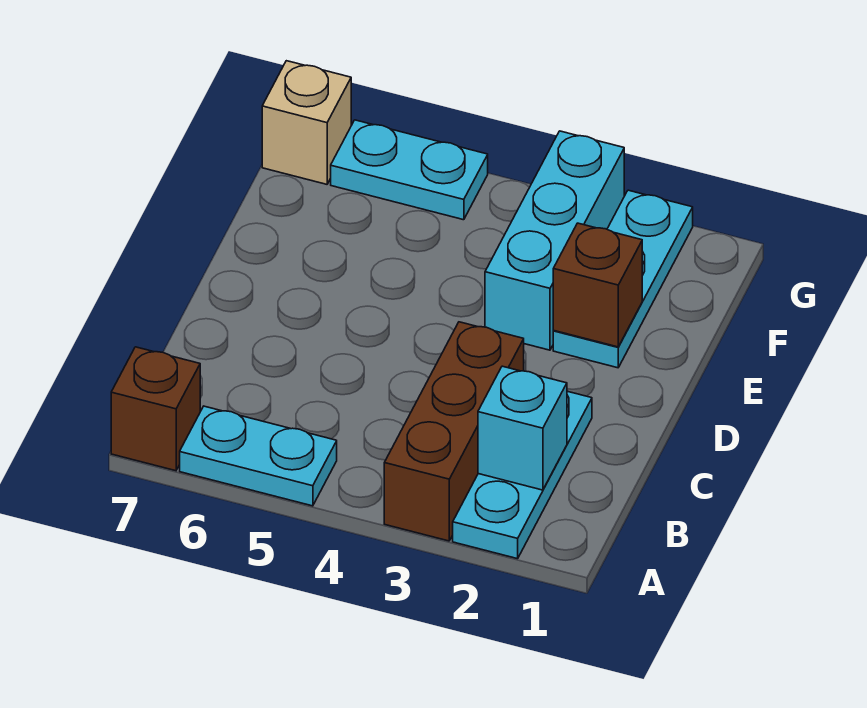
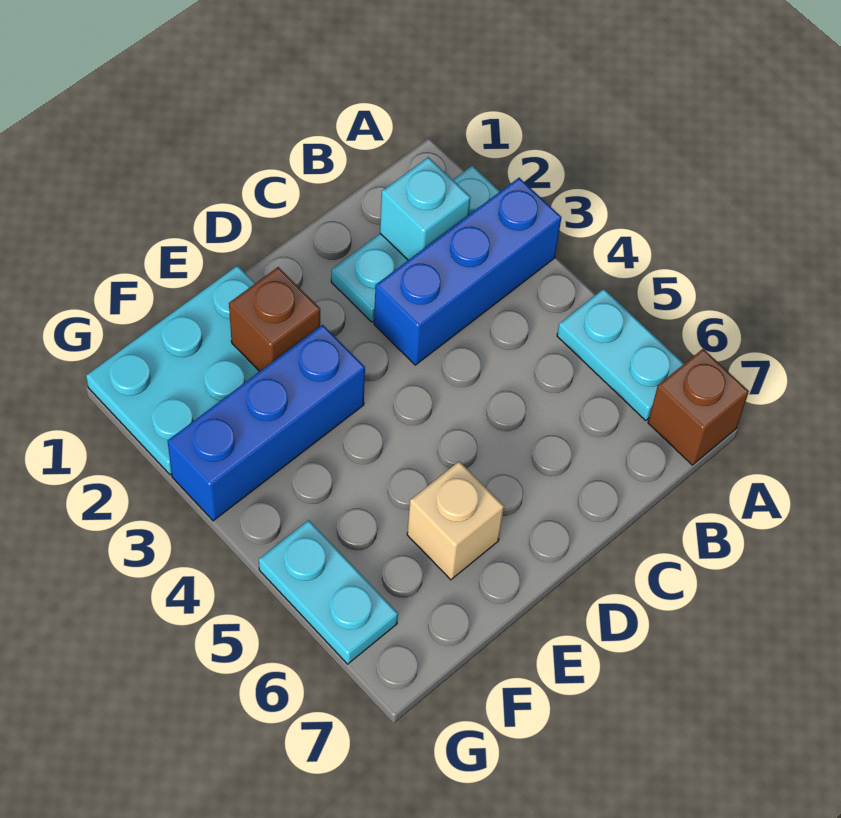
brown 1x3 brick [384,322,524,541] -> blue 1x3 brick [374,178,562,365]
cyan 1x3 plate [553,190,693,368] -> cyan 2x3 plate [86,266,260,475]
cyan 1x3 brick [485,131,624,350] -> blue 1x3 brick [168,325,365,521]
tan 1x1 brick [262,61,351,184] -> tan 1x1 brick moved to [407,461,504,580]

